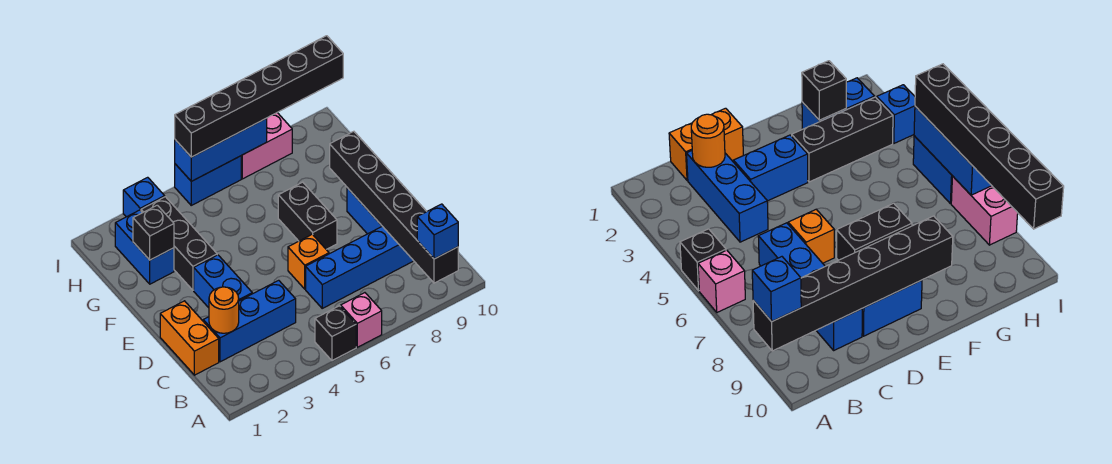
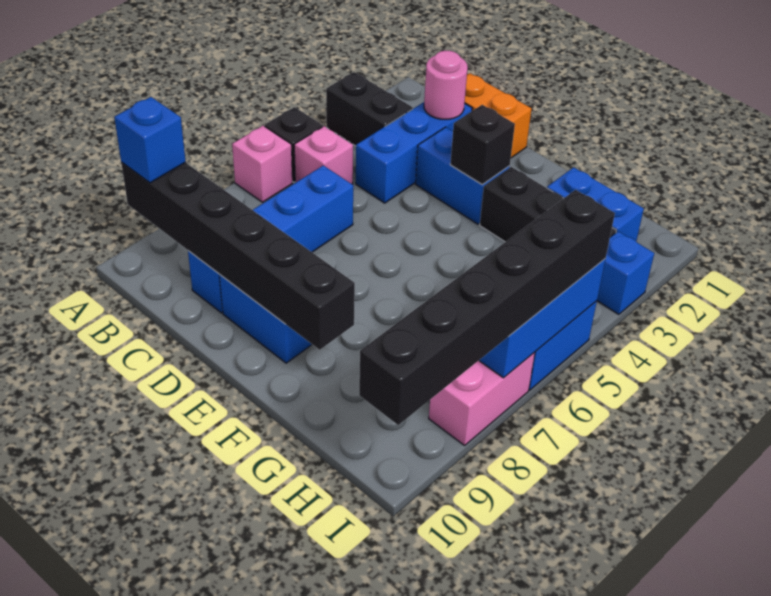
none -> pink 1x1 brick [294,126,353,184]
orange 1x1 round brick [209,287,239,333] -> pink 1x1 round brick [424,51,468,119]
orange 1x1 brick [288,234,329,289] -> none
black 1x2 brick [278,182,337,249] -> black 1x2 brick moved to [326,72,413,146]
black 1x1 brick [133,205,174,260] -> black 1x1 brick moved to [450,105,515,185]

